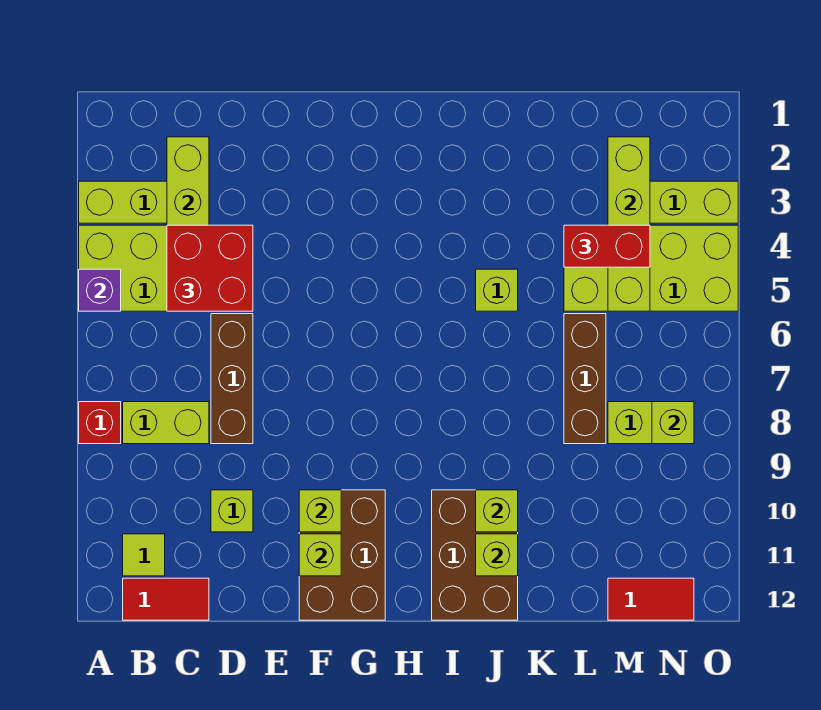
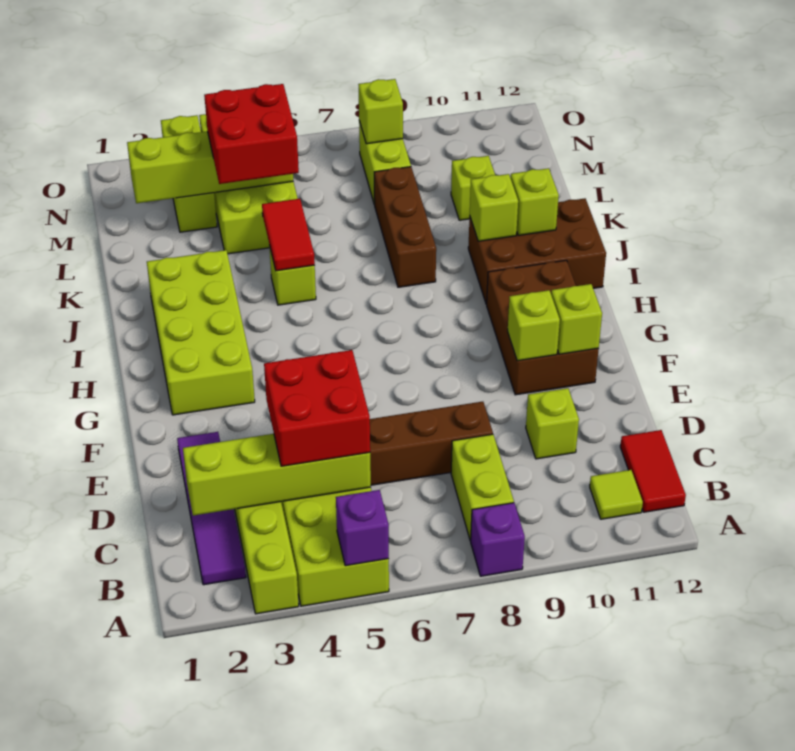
red 1x1 brick [79,402,121,444] -> purple 1x1 brick [471,503,525,576]
none -> purple 1x4 tile [177,432,246,585]
brown 2x3 brick [299,490,385,620] -> brown 2x3 brick turned to [487,260,599,395]
none -> lime 2x4 brick [147,250,255,415]
red 1x2 brick [564,225,650,267] -> red 2x2 brick [204,84,299,184]
brown 1x3 brick [564,314,606,444] -> brown 1x3 brick turned to [374,167,436,287]
none -> lime 1x1 brick [451,156,495,220]
red 1x2 tile [608,578,694,620] -> red 1x2 tile moved to [262,199,315,271]

